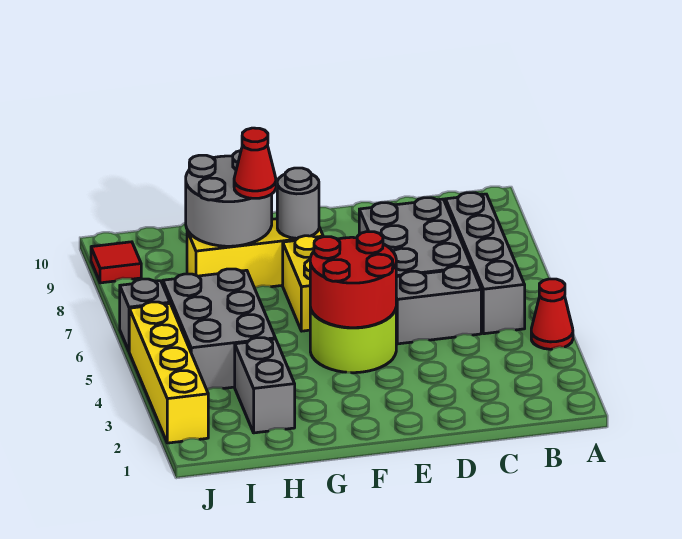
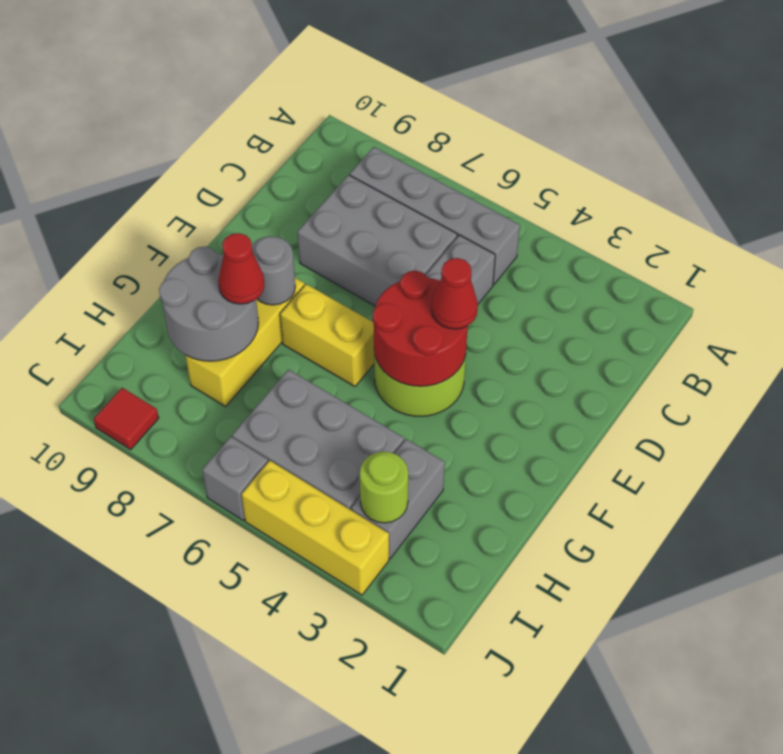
red 1x1 cone [531,279,573,349] -> red 1x1 cone moved to [432,258,478,329]
grey 1x2 brick [235,338,295,433] -> grey 1x2 brick turned to [351,439,445,559]
none -> lime 1x1 round brick [360,452,408,523]
yellow 1x4 brick [129,302,208,443] -> yellow 1x3 brick [242,461,389,595]

